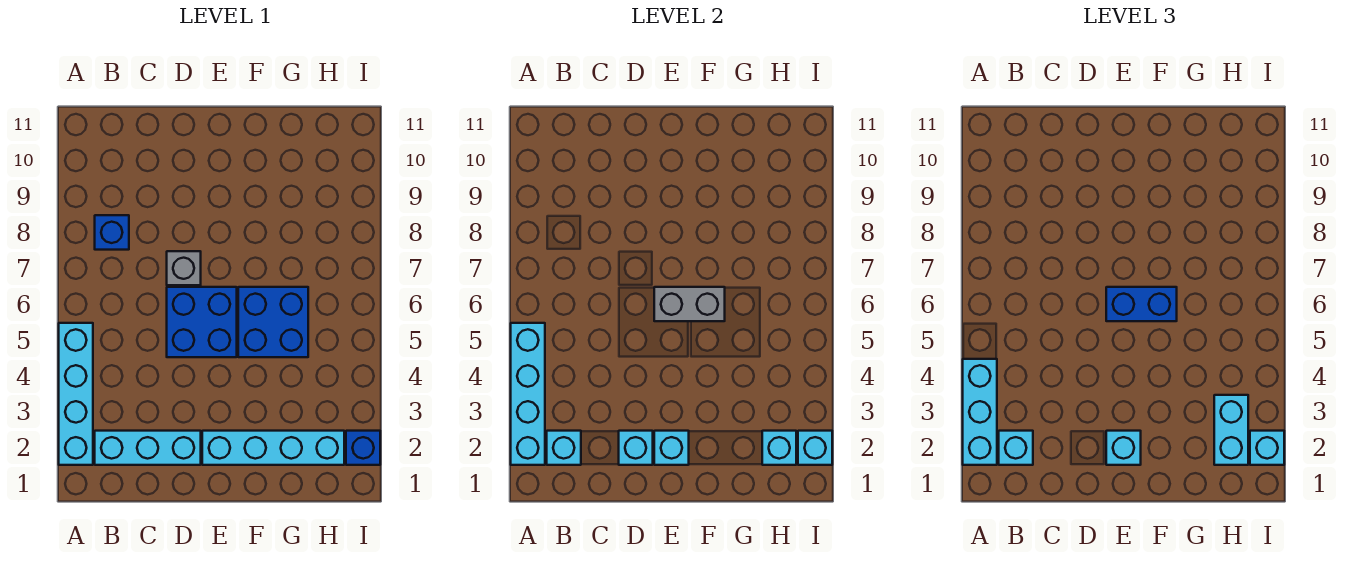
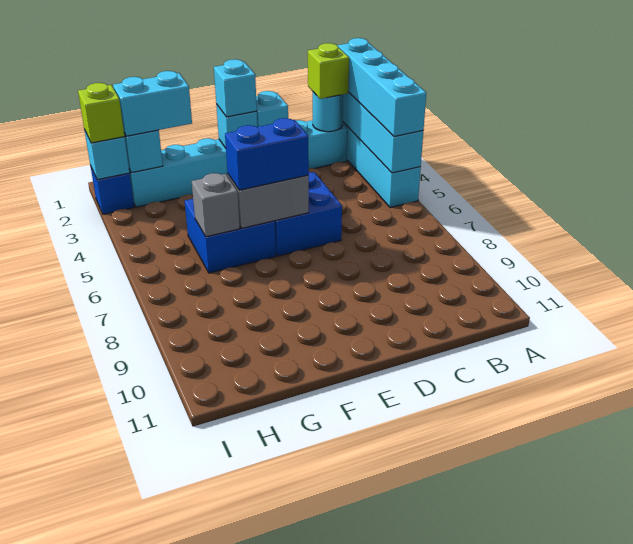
cyan 1x3 brick [963,359,997,465] -> cyan 1x4 brick [338,38,426,136]
cyan 1x1 brick [547,431,581,465] -> cyan 1x1 round brick [313,92,343,132]
cyan 1x1 brick [999,431,1033,465] -> lime 1x1 brick [308,43,349,99]
blue 1x1 brick [95,215,129,250] -> none
grey 1x1 brick [167,251,201,285] -> grey 1x1 brick moved to [192,173,240,237]
cyan 1x2 brick [1214,395,1248,465] -> cyan 1x2 brick turned to [113,71,192,136]
cyan 1x1 brick [1250,431,1284,465] -> lime 1x1 brick [78,83,124,143]

